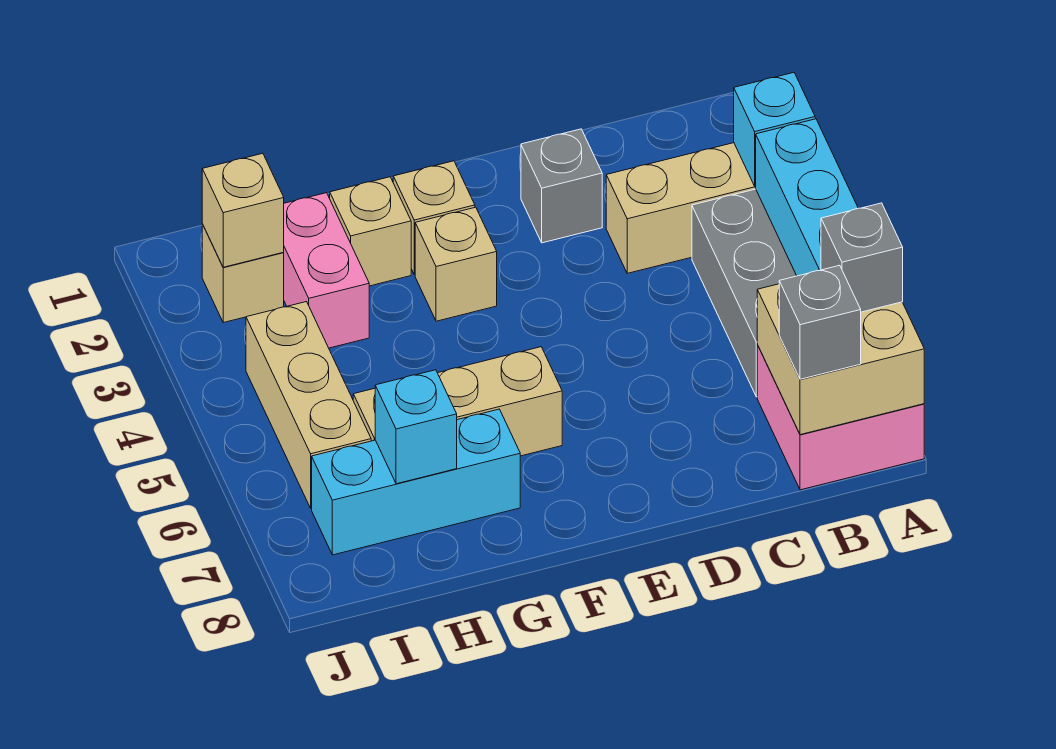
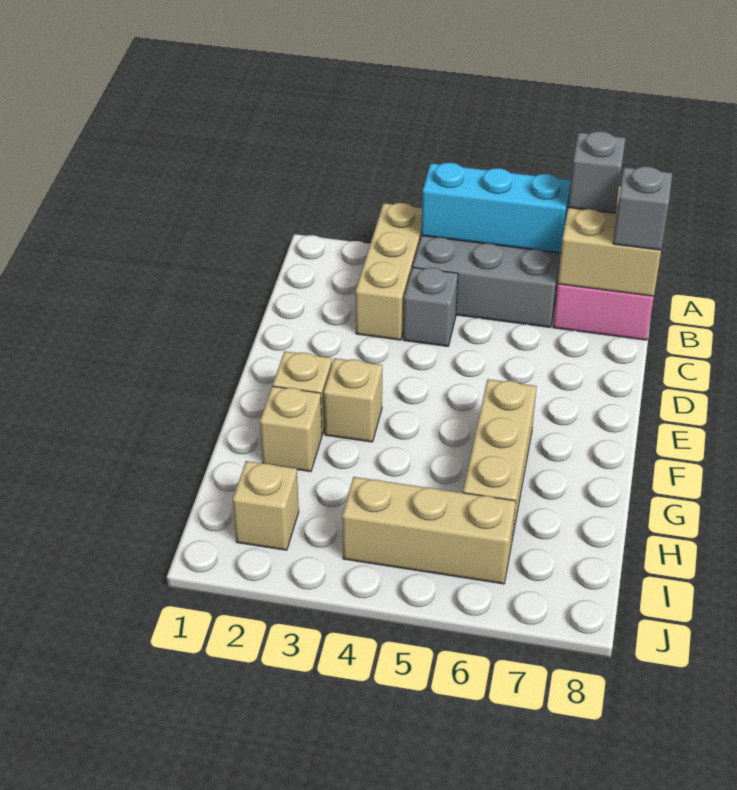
cyan 1x1 brick [734,73,815,186] -> none
grey 1x1 brick [521,129,602,243] -> grey 1x1 brick moved to [403,267,458,346]
cyan 1x3 brick [312,409,520,555] -> none
pink 1x2 brick [284,193,369,348] -> none
cyan 1x1 brick [375,370,457,484] -> none
tan 1x1 brick [202,153,284,267] -> none

